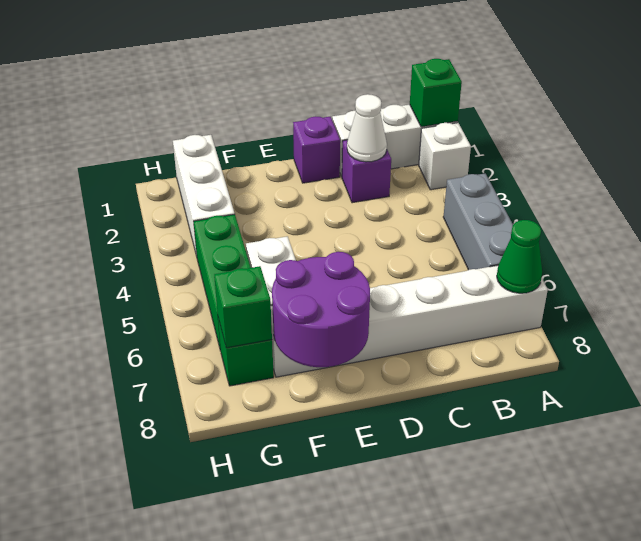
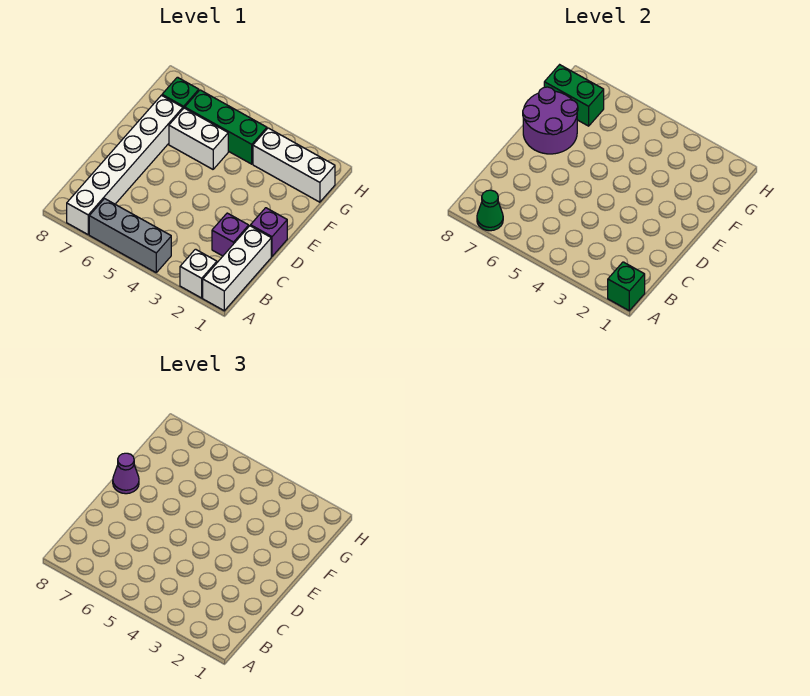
white 1x1 cone [347,94,387,162] -> none
none -> purple 1x1 cone [113,453,139,494]
green 1x1 brick [214,266,272,348] -> green 1x2 brick [544,65,604,126]

